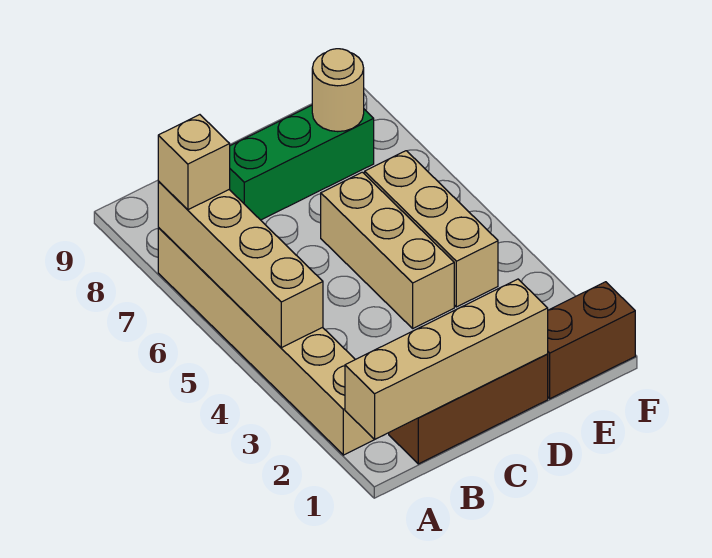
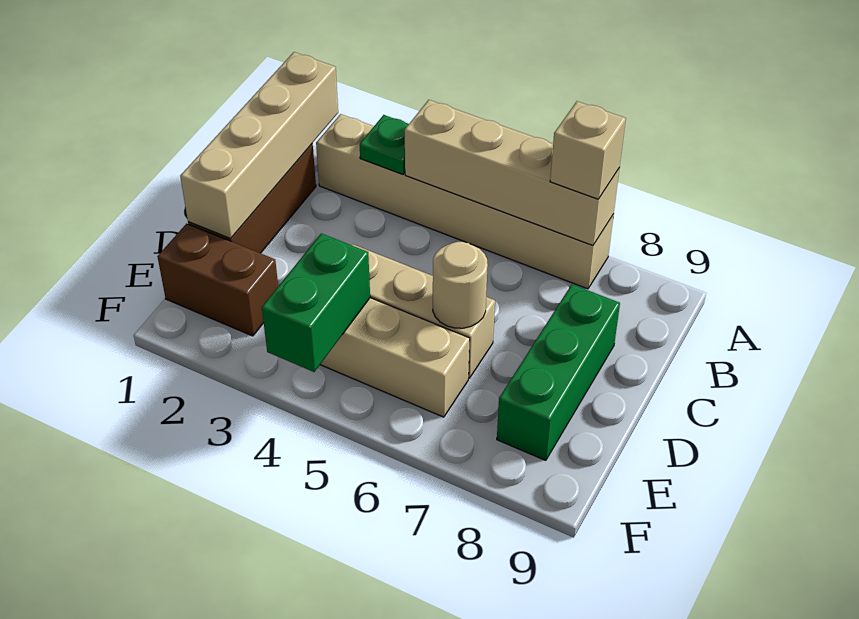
none -> green 1x1 plate [360,115,409,174]
brown 1x2 brick [548,282,635,399] -> brown 1x2 brick turned to [157,224,278,336]
none -> green 1x2 brick [262,233,370,372]
tan 1x1 round brick [312,49,364,132] -> tan 1x1 round brick moved to [433,242,488,328]

